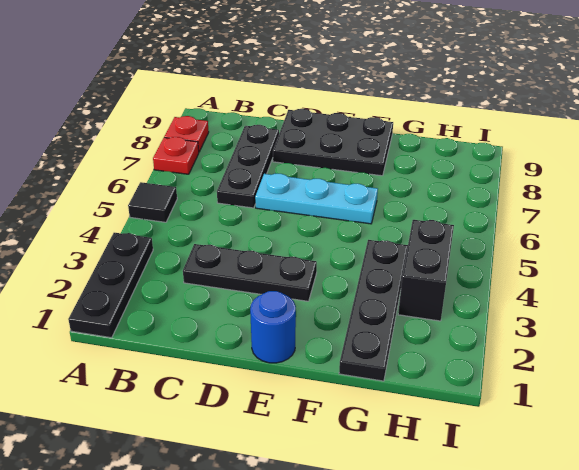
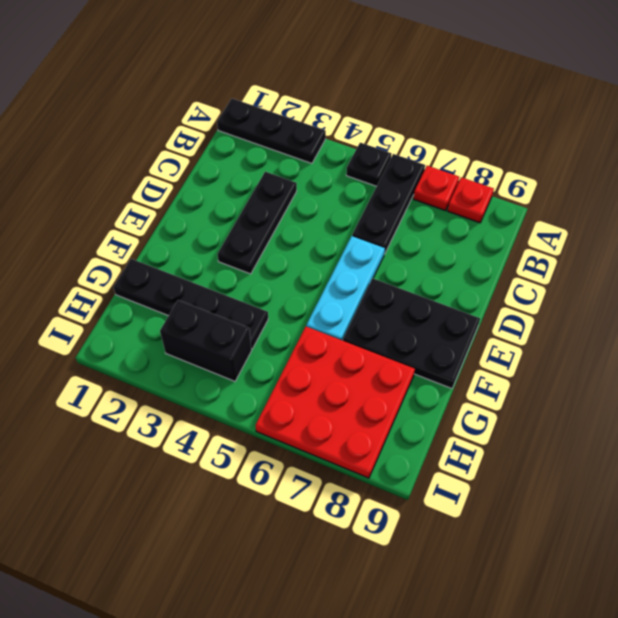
black 1x1 tile [128,182,177,222] -> black 1x1 plate [346,143,391,186]
black 1x3 plate [217,125,279,208] -> black 1x3 plate turned to [352,154,425,254]
black 2x3 plate [273,109,393,176] -> black 2x3 plate turned to [343,278,480,389]
blue 1x1 round brick [250,291,296,363] -> none
none -> red 3x3 plate [255,327,415,478]

